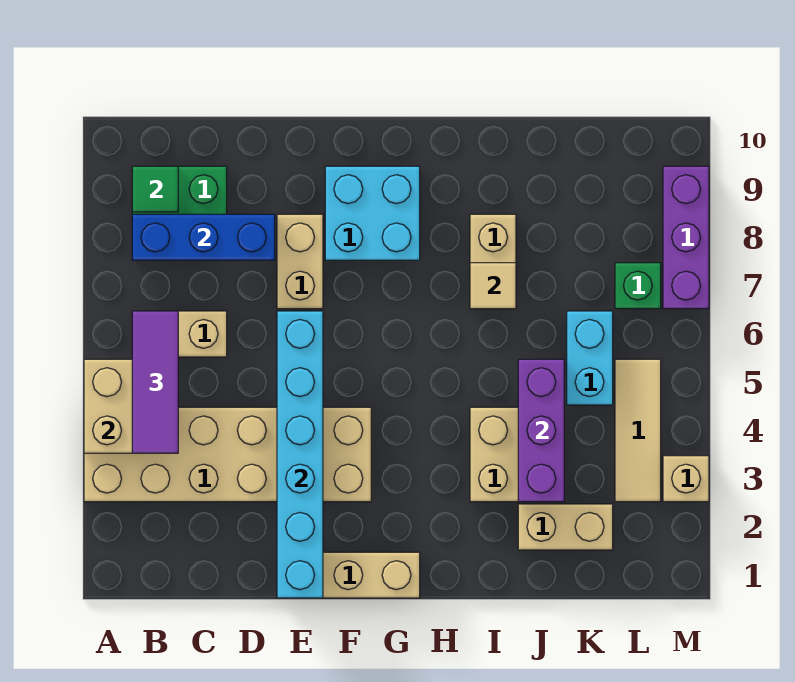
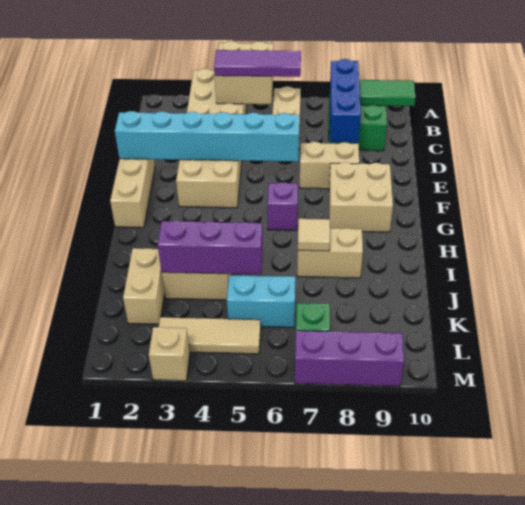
green 1x1 tile [132,166,178,212] -> green 1x2 tile [359,80,416,106]
cyan 2x2 brick [325,166,420,260] -> tan 2x2 brick [329,162,393,232]
none -> purple 1x1 brick [267,182,298,230]

